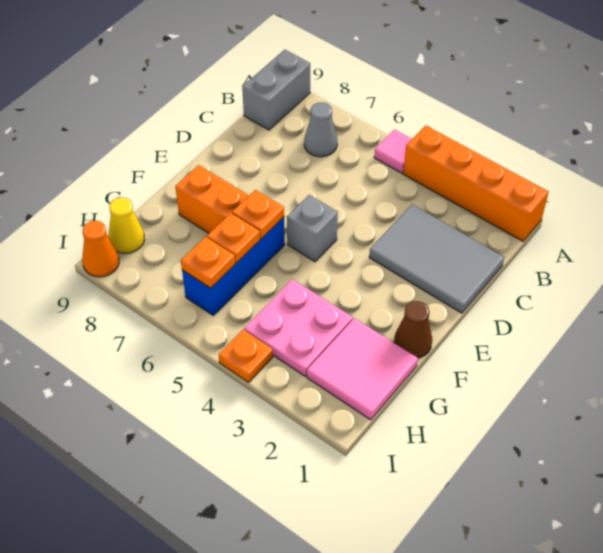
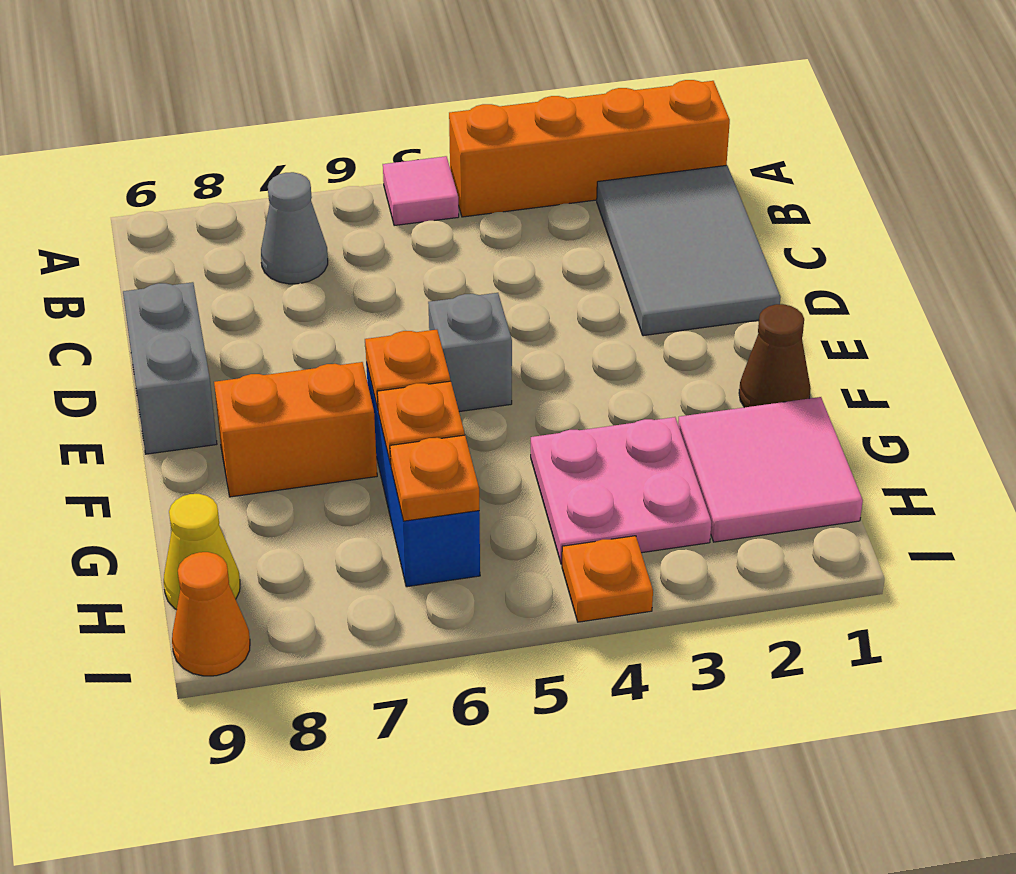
grey 1x2 brick [242,50,310,130] -> grey 1x2 brick moved to [123,282,217,454]
grey 2x3 tile [369,205,504,313] -> grey 2x3 tile turned to [597,165,781,336]

